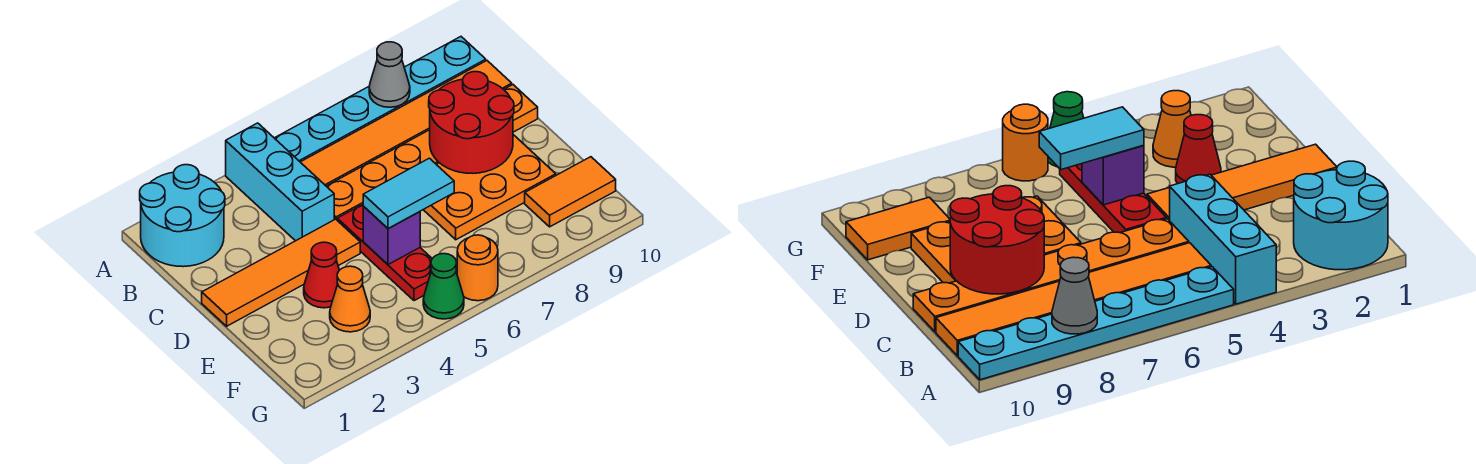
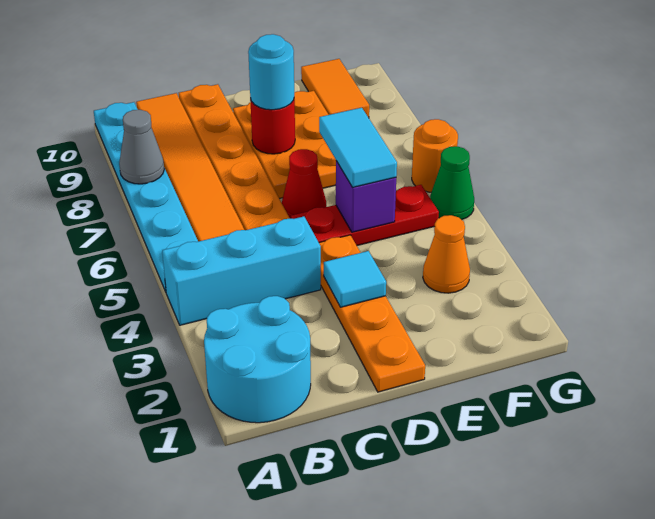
red 2x2 round brick [429,72,514,173] -> red 1x1 round brick [250,98,295,154]
orange 1x4 tile [202,219,360,326] -> orange 1x4 plate [319,235,425,392]
none -> cyan 1x1 tile [324,251,386,307]
none -> cyan 1x1 round brick [248,34,294,110]
red 1x1 cone [304,242,339,308] -> red 1x1 cone moved to [282,149,326,219]

